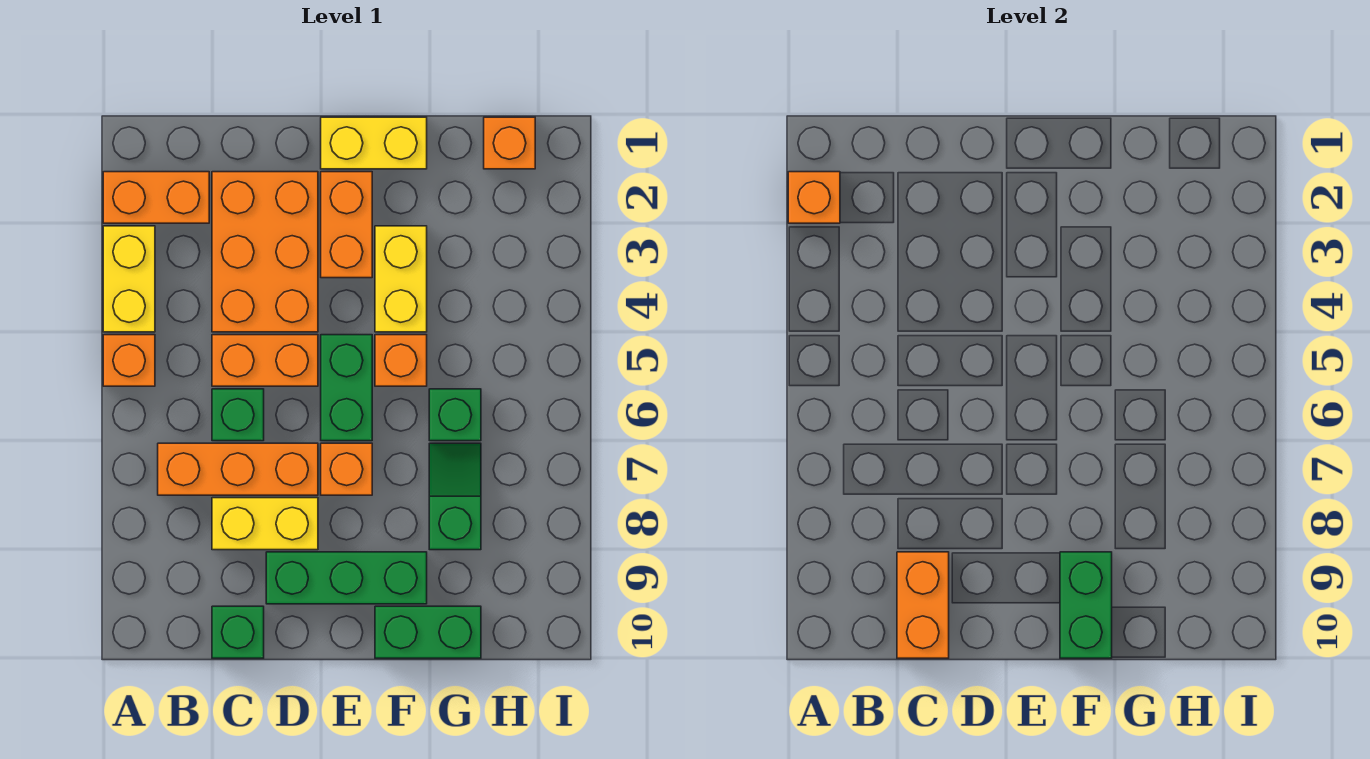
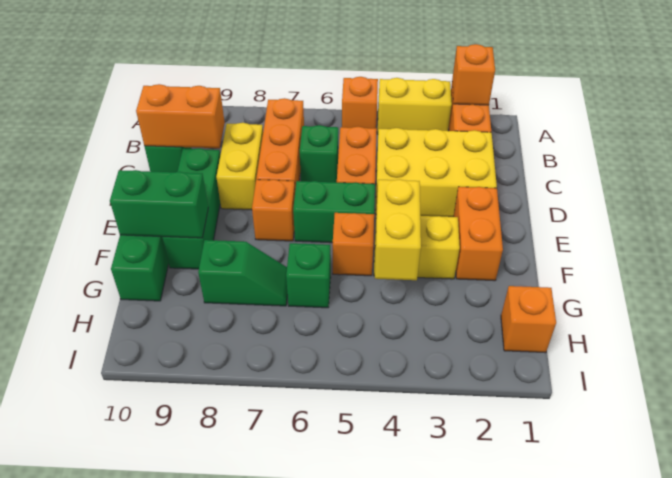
orange 2x3 brick [212,172,318,332] -> yellow 2x3 brick [375,128,497,217]
yellow 1x2 brick [321,117,427,169] -> yellow 1x2 brick moved to [375,179,421,280]
orange 1x2 brick [321,172,372,278] -> orange 1x2 brick turned to [453,187,503,281]

